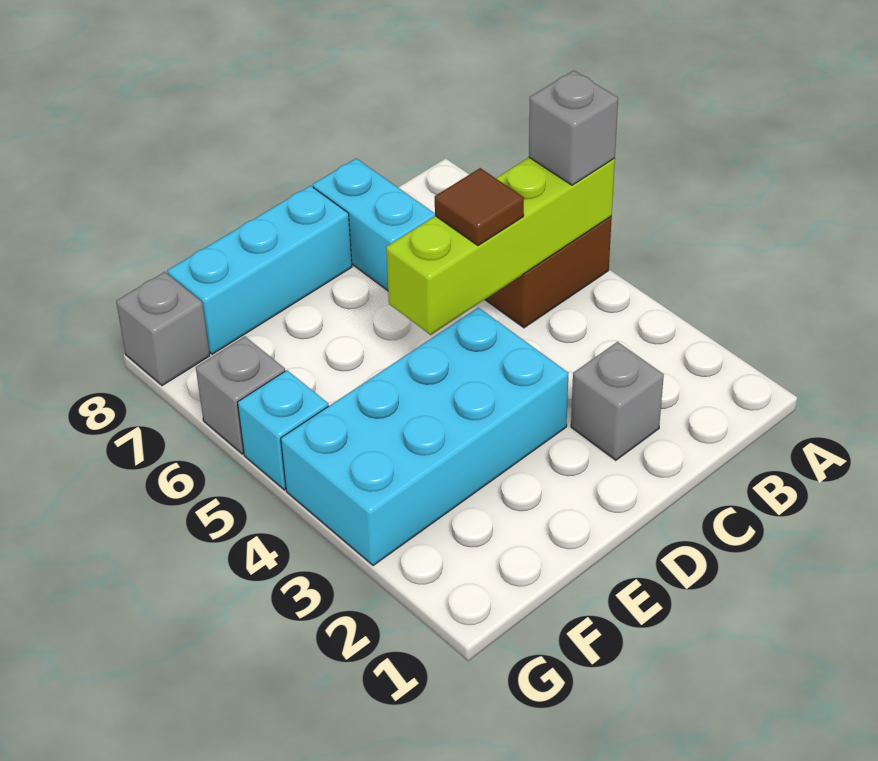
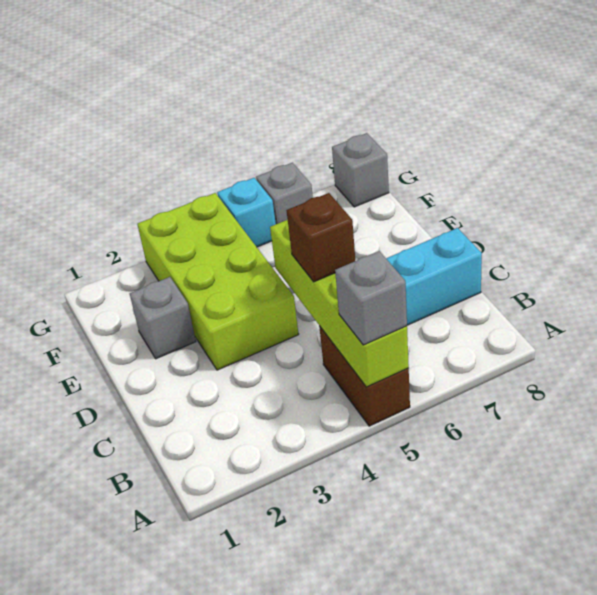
grey 1x1 brick [571,342,664,460] -> grey 1x1 brick moved to [130,277,196,359]
brown 1x1 tile [435,168,524,246] -> brown 1x1 brick [287,193,355,282]
cyan 2x4 brick [281,307,568,566] -> lime 2x4 brick [138,193,299,370]
cyan 1x3 brick [167,186,352,354] -> none

